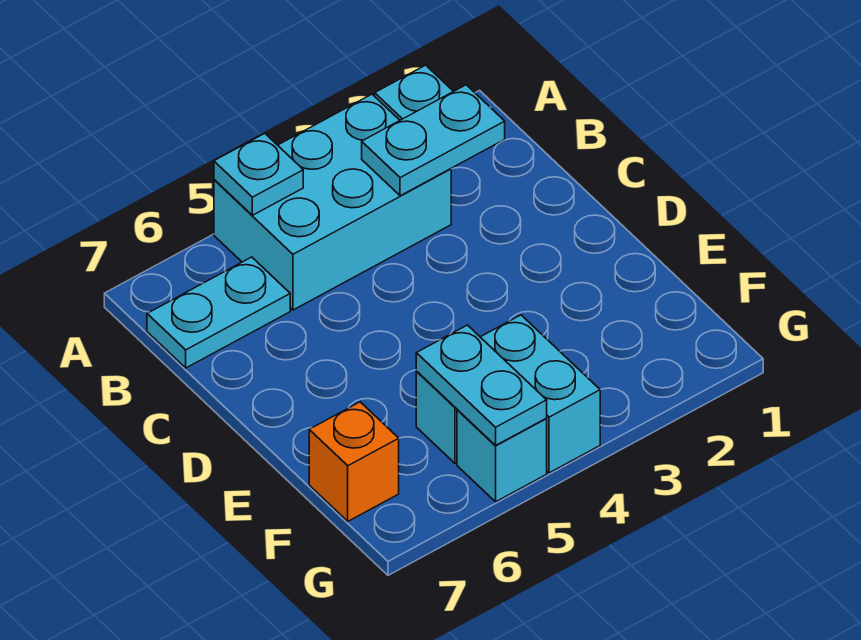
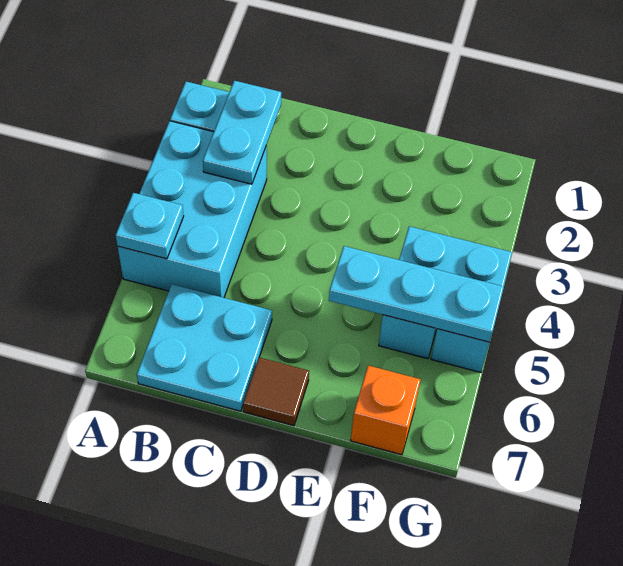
cyan 1x2 plate [147,257,290,368] -> cyan 2x2 plate [137,284,272,411]
none -> brown 1x1 tile [243,357,309,426]
cyan 1x2 plate [416,325,547,445] -> cyan 1x3 plate [329,246,504,342]

